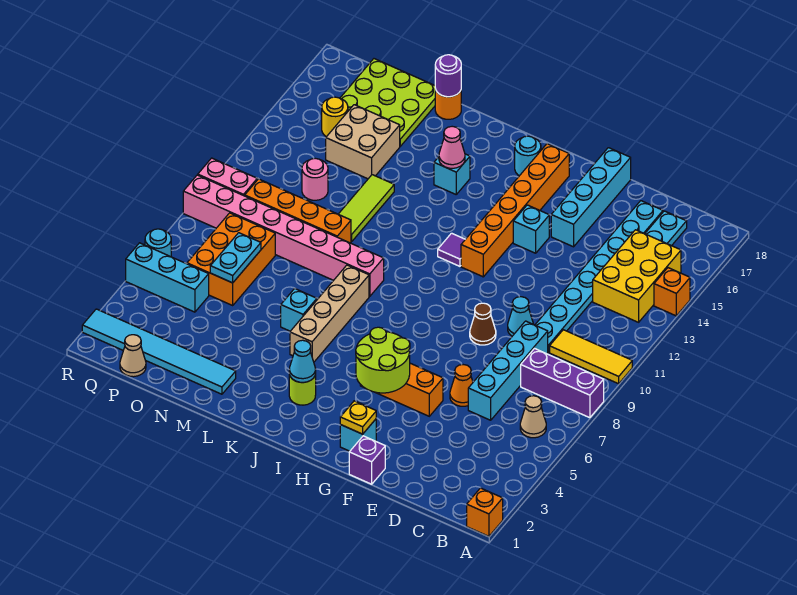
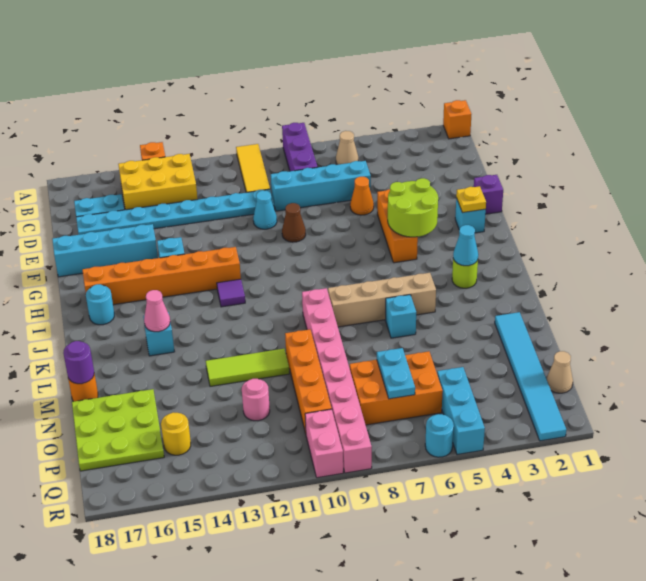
tan 2x2 brick [326,105,400,179] -> none
cyan 1x2 plate [210,233,261,283] -> cyan 1x2 plate turned to [377,348,415,399]

